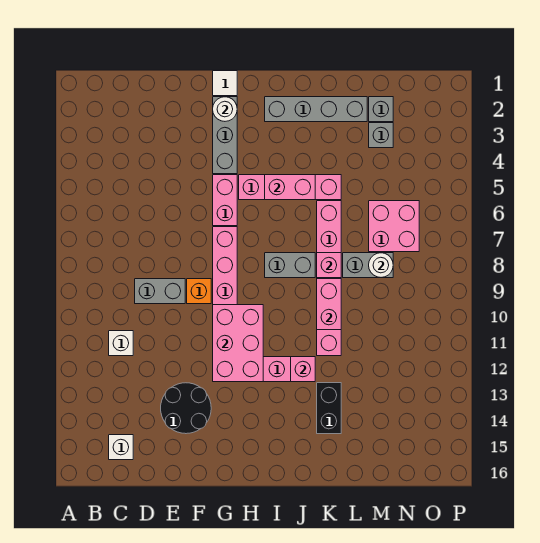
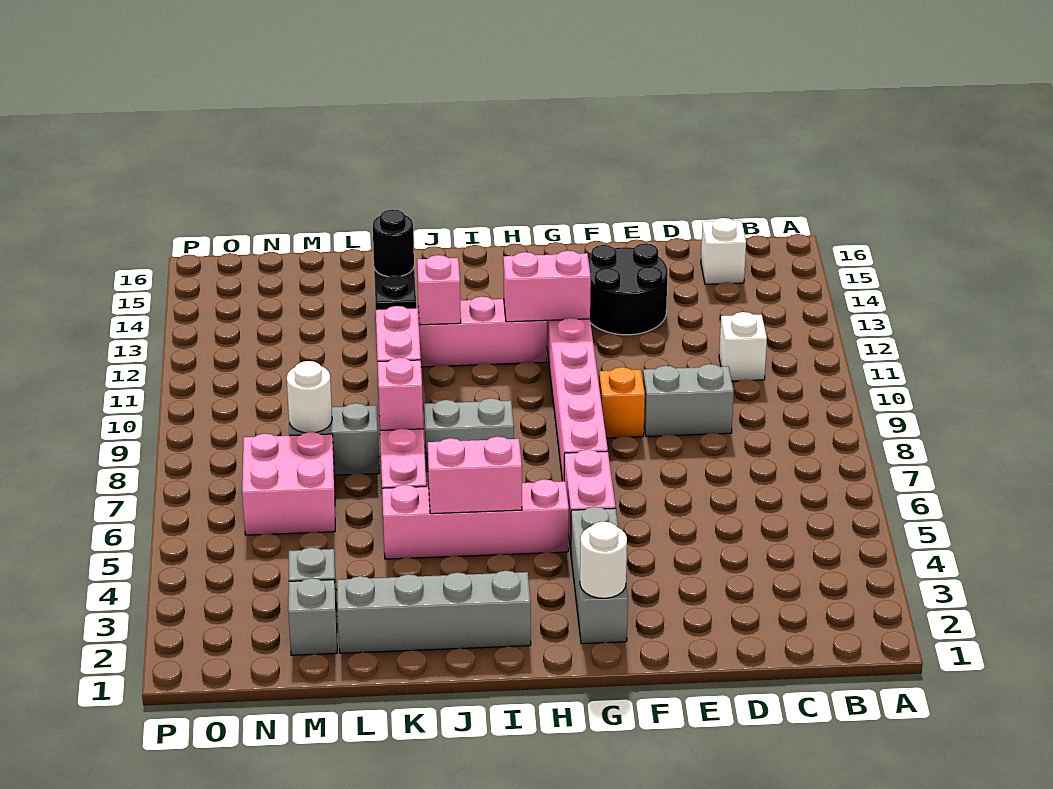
white 1x1 tile [213,71,237,96] -> none
pink 2x3 brick [213,305,263,382] -> pink 1x2 brick [503,251,591,322]
none -> black 1x1 round brick [373,209,414,277]

